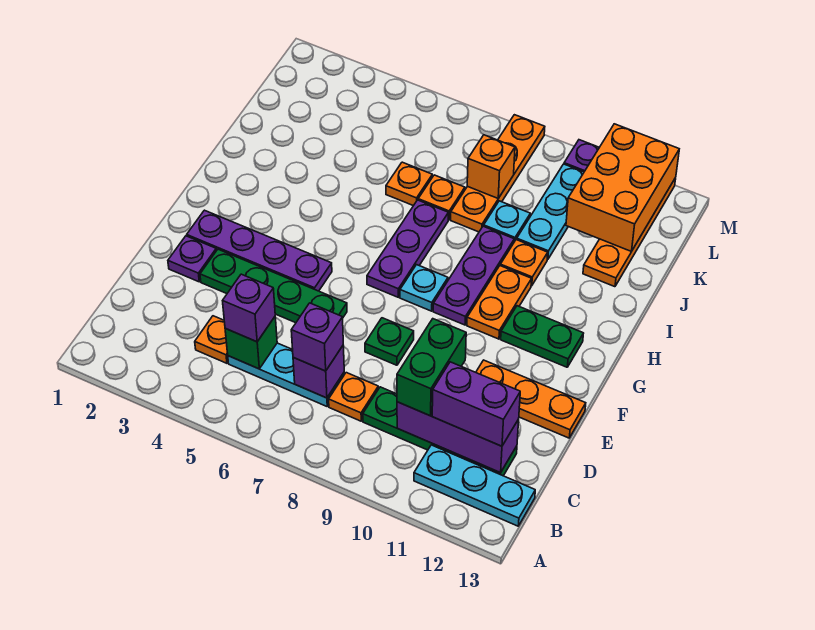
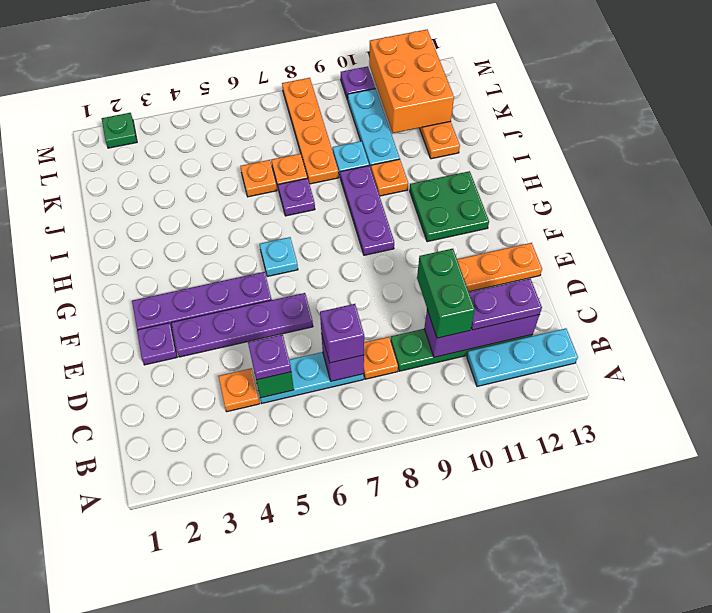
purple 1x1 brick [223,274,275,342] -> purple 1x1 plate [248,334,291,380]
purple 1x2 brick [432,362,520,446] -> purple 1x2 plate [469,279,542,330]
green 1x4 plate [200,249,347,323] -> purple 1x4 plate [172,293,313,357]
green 1x1 plate [365,318,414,365] -> green 1x1 plate moved to [102,113,137,148]
purple 1x3 plate [367,200,448,297] -> purple 1x1 plate [278,178,315,216]
cyan 1x1 plate [400,265,448,311] -> cyan 1x1 plate moved to [260,237,298,277]
orange 1x2 plate [467,266,532,339] -> none
green 1x2 plate [501,306,583,367] -> green 2x2 plate [410,171,489,242]
orange 1x1 brick [467,135,515,198] -> none

